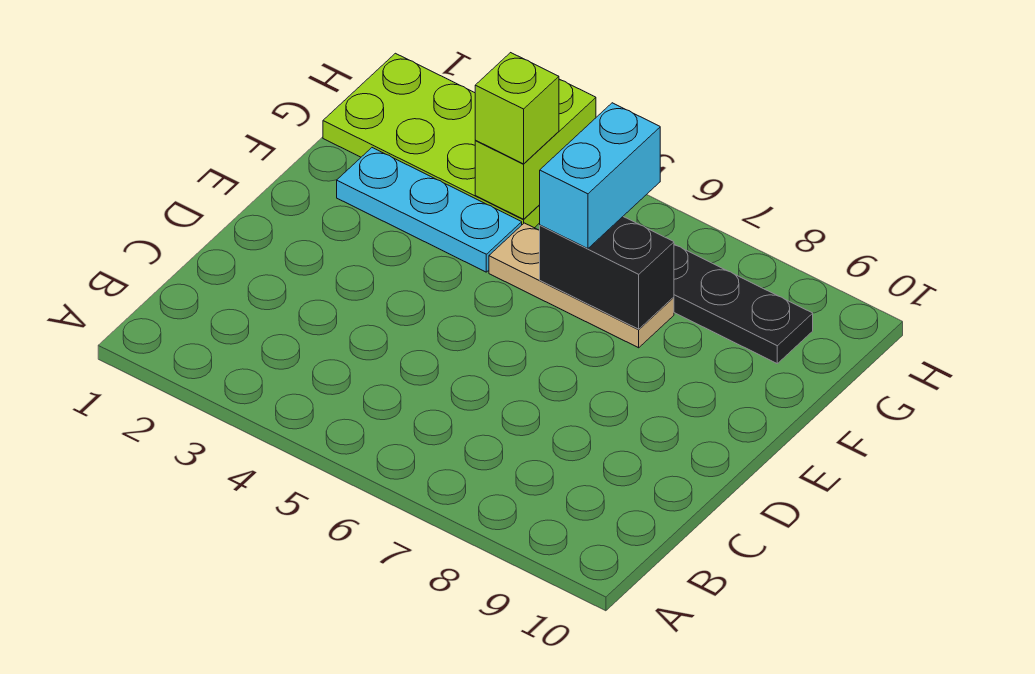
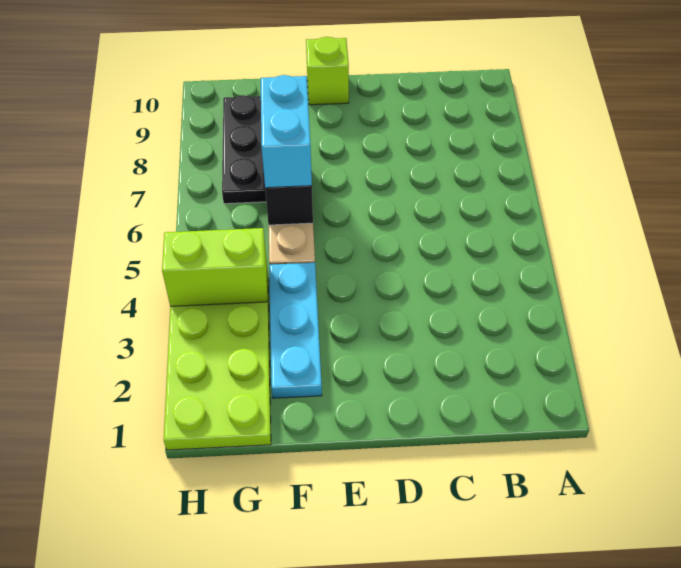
cyan 1x2 brick [540,103,660,249] -> cyan 1x2 brick turned to [261,75,312,188]
lime 1x1 brick [475,53,559,164] -> lime 1x1 brick moved to [306,37,349,105]

